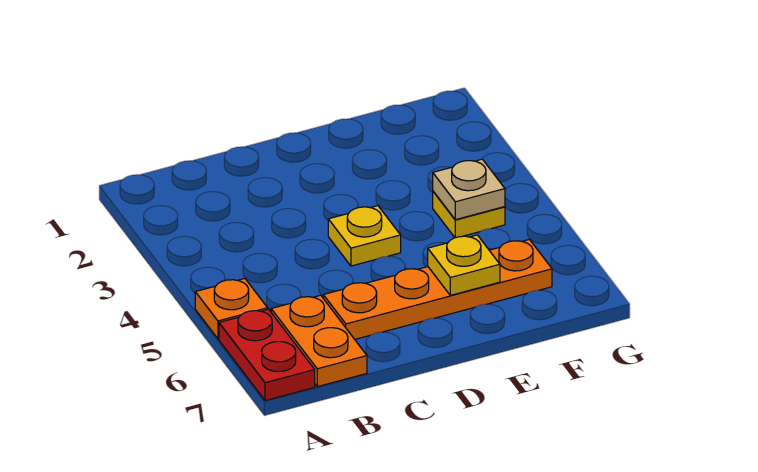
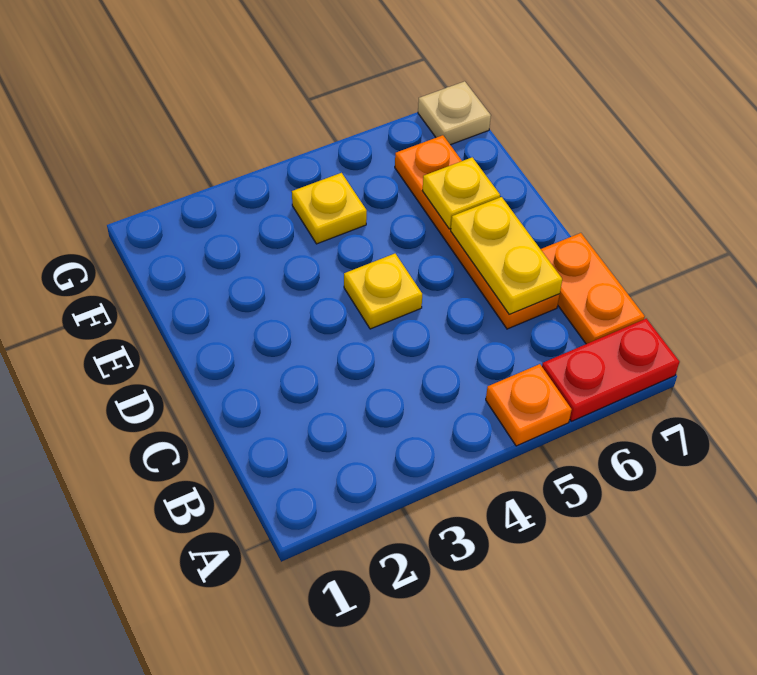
orange 1x2 plate [271,295,367,387] -> orange 1x2 plate turned to [541,233,645,344]
none -> yellow 1x2 plate [451,197,562,314]
tan 1x1 plate [433,159,505,220] -> tan 1x1 plate moved to [418,81,491,145]

